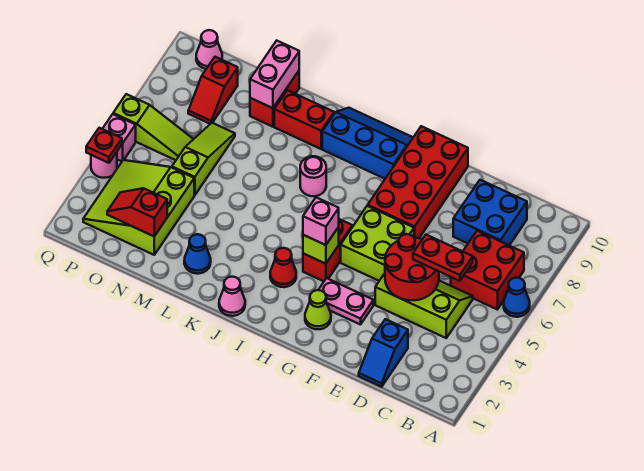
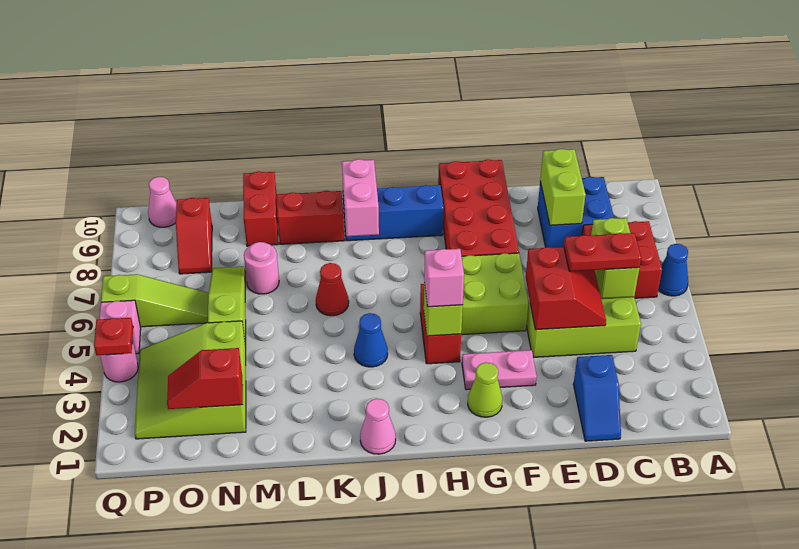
none -> lime 1x2 brick [591,218,639,299]
red 2x2 round brick [385,234,439,300] -> red 2x2 slope [526,247,606,330]
none -> lime 1x2 brick [540,149,586,225]
red 1x1 cone [270,248,296,287] -> red 1x1 cone moved to [316,263,349,316]
pink 1x1 round brick [300,156,326,196] -> pink 1x1 round brick moved to [244,242,279,294]
blue 1x1 cone [184,234,211,274] -> blue 1x1 cone moved to [354,313,388,367]
pink 1x2 brick [250,41,299,108] -> pink 1x2 brick moved to [342,159,379,236]

